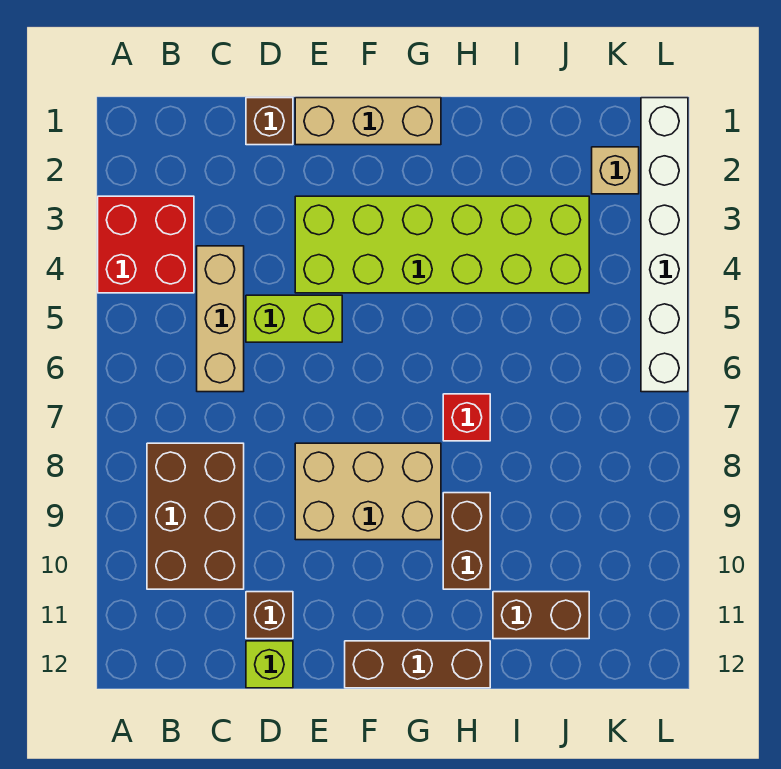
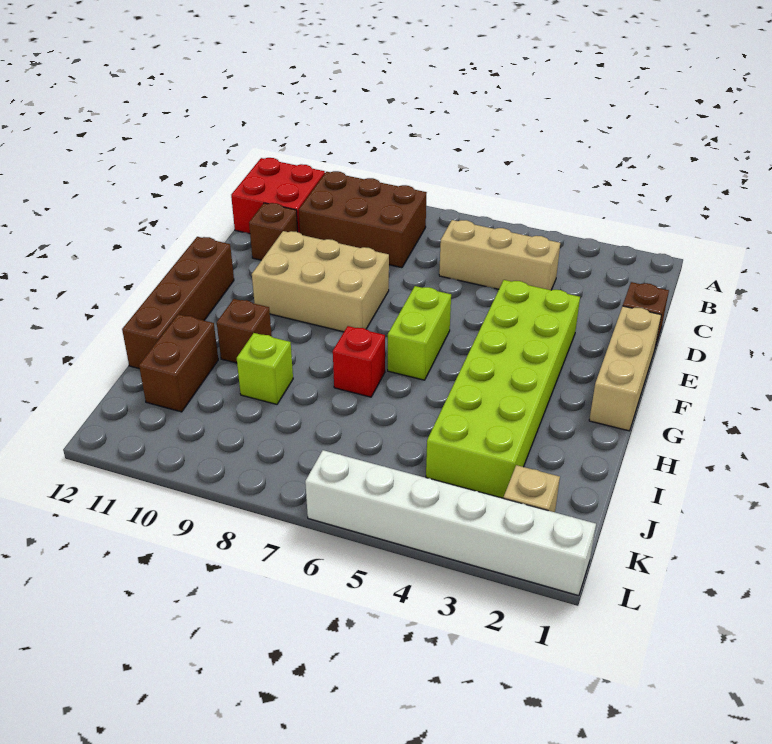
red 2x2 brick [98,196,194,293] -> red 2x2 brick moved to [231,158,325,234]
lime 1x2 brick [246,295,342,342] -> lime 1x2 brick moved to [388,286,451,380]
lime 1x1 brick [246,641,293,688] -> lime 1x1 brick moved to [237,333,293,404]
tan 2x3 brick [295,443,441,540] -> tan 2x3 brick turned to [252,231,389,332]
brown 1x3 brick [345,641,490,688] -> brown 1x4 brick [122,237,234,369]
brown 1x2 brick [443,493,490,589] -> brown 1x1 brick [217,299,272,363]

